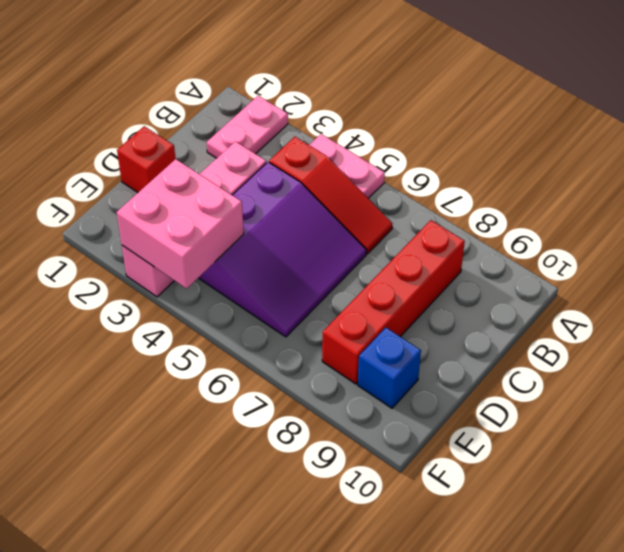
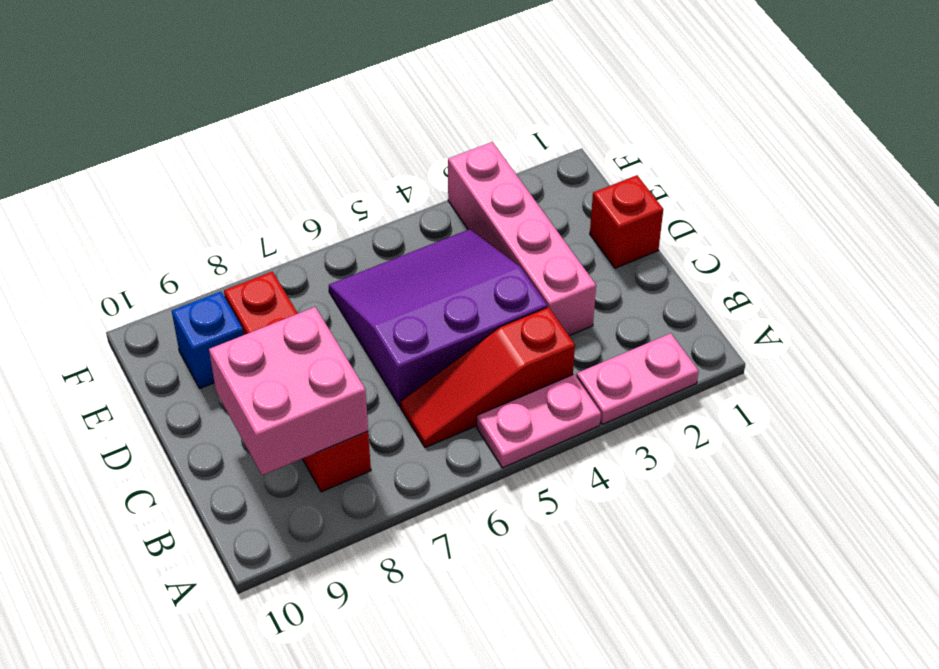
pink 1x2 plate [207,96,288,158] -> pink 1x2 plate turned to [576,333,699,424]
purple 3x3 slope [199,162,366,337] -> purple 3x3 slope turned to [329,229,547,406]
pink 2x2 brick [117,159,244,289] -> pink 2x2 brick moved to [209,307,368,475]

